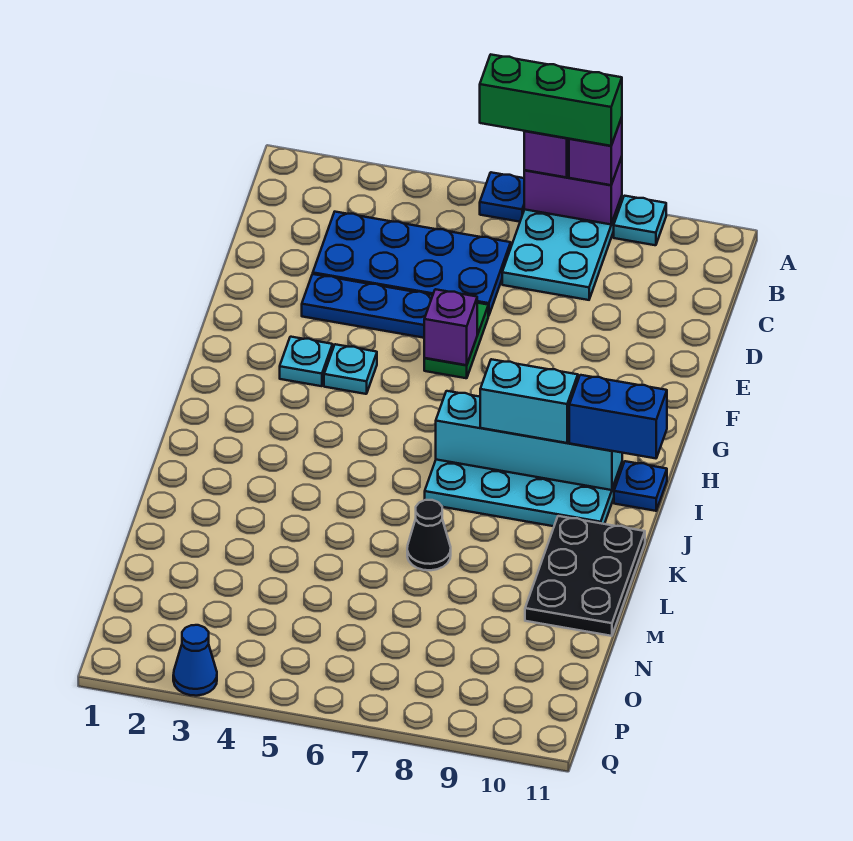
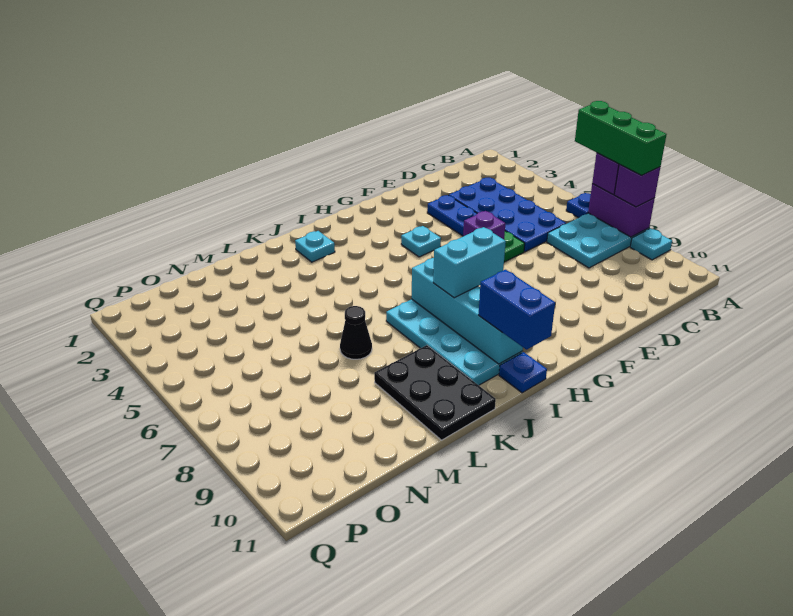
cyan 1x1 plate [280,337,333,386] -> cyan 1x1 plate moved to [295,231,335,262]
cyan 1x2 brick [480,359,578,443] -> cyan 1x2 brick turned to [433,227,506,298]
black 2x3 plate [525,516,645,636] -> black 2x3 plate turned to [374,345,496,440]
blue 1x1 cone [173,625,217,696] -> none

